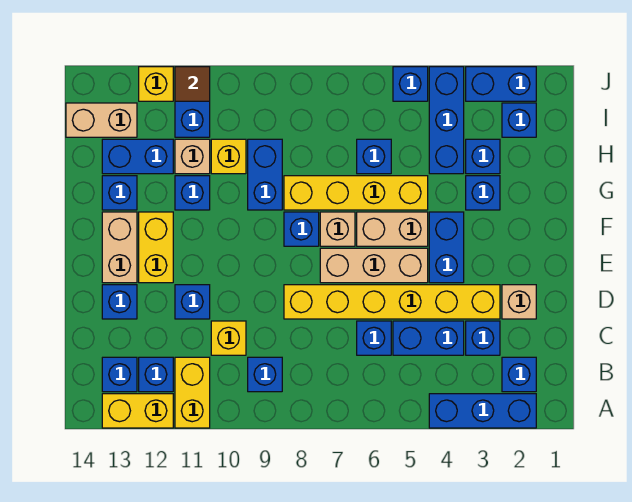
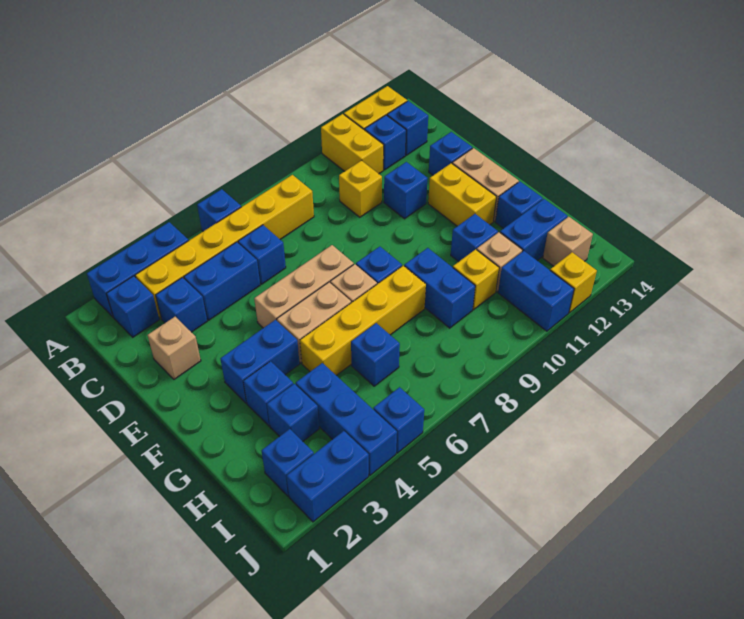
blue 1x1 brick [248,357,282,392] -> blue 1x1 brick moved to [197,189,241,231]
yellow 1x6 brick [284,285,500,319] -> yellow 1x6 brick moved to [135,175,314,319]
blue 1x2 brick [429,212,464,283] -> blue 1x2 brick turned to [220,320,300,403]
tan 1x2 brick [66,103,137,137] -> tan 1x1 brick [543,217,593,266]
brown 1x1 tile [175,67,210,101] -> none

